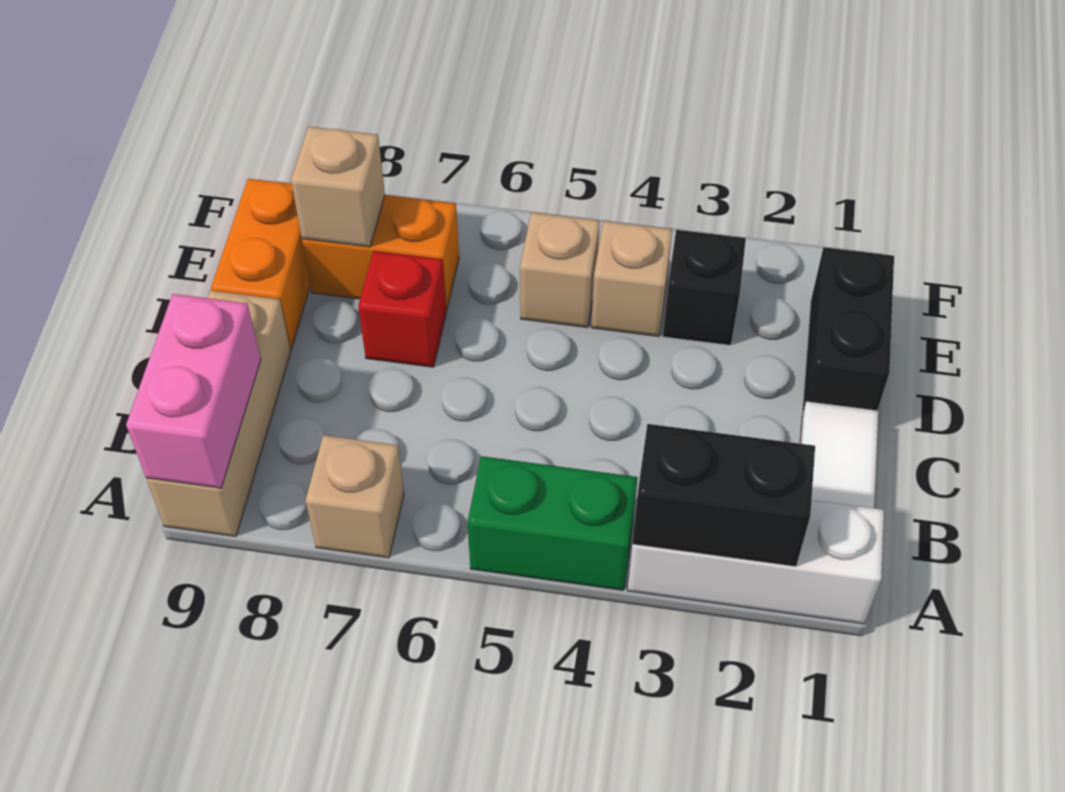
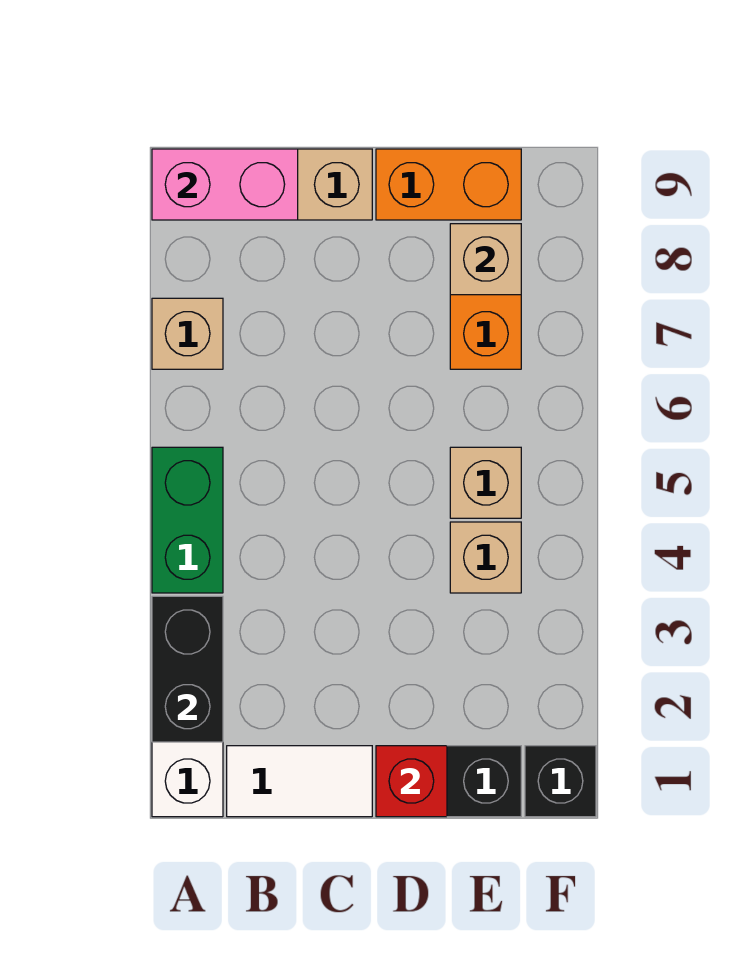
red 1x1 brick [358,251,446,367] -> red 1x1 brick moved to [376,746,447,817]
black 1x1 brick [663,230,746,345] -> black 1x1 brick moved to [525,746,596,817]

